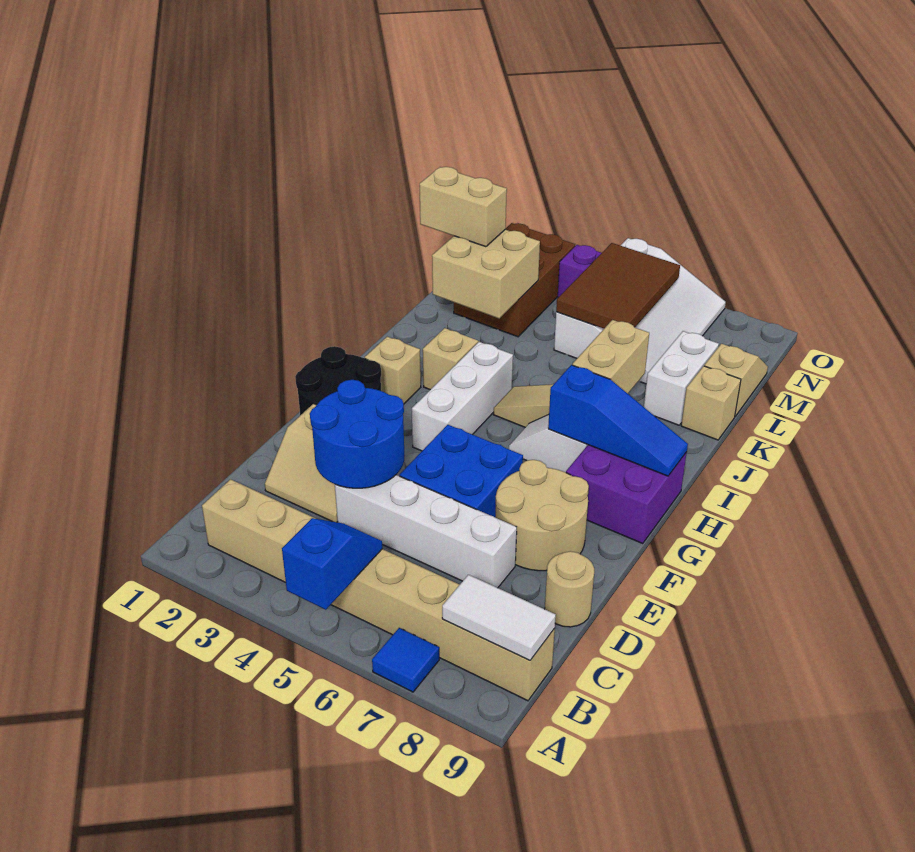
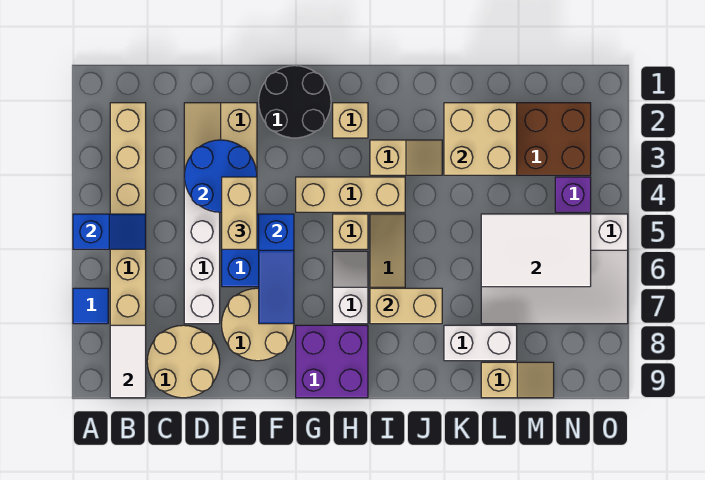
tan 1x1 round brick [545,551,594,627] -> tan 2x2 round brick [147,325,220,398]
white 1x3 brick [412,342,513,451] -> tan 1x3 brick [296,177,405,212]
blue 1x3 slope [548,365,688,476] -> blue 1x3 slope moved to [259,214,294,324]
tan 1x1 brick [681,366,741,440] -> tan 1x1 brick moved to [333,214,368,249]
tan 1x2 brick [419,167,507,247] -> tan 1x2 brick moved to [222,177,257,249]
brown 2x3 tile [556,243,680,329] -> white 2x3 tile [481,214,591,287]

